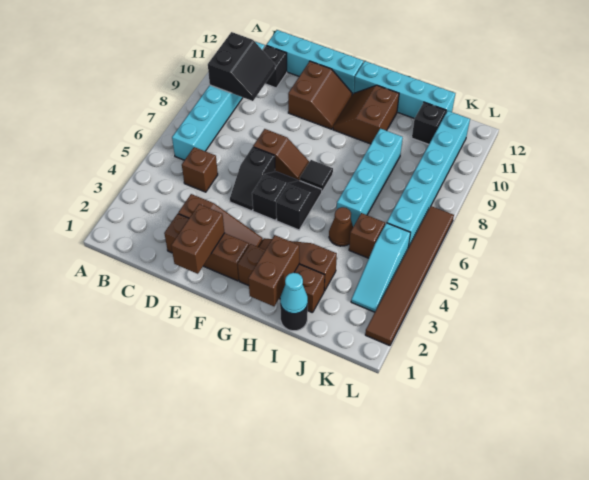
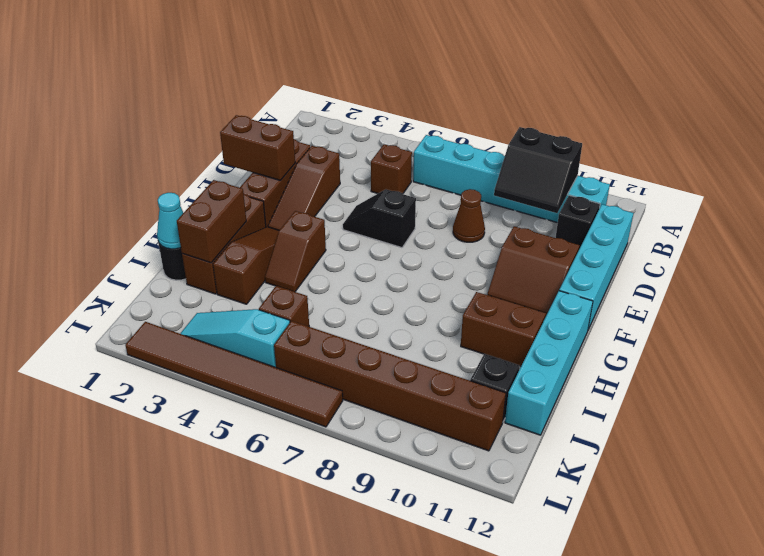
brown 1x2 slope [253,129,309,181] -> brown 1x2 slope moved to [265,211,326,292]
black 1x2 slope [252,172,298,220] -> none
black 1x2 slope [276,181,322,230] -> none
black 1x1 tile [300,160,333,191] -> none
brown 1x2 brick [248,235,299,306] -> brown 1x2 brick turned to [177,180,246,263]
brown 1x1 cone [329,207,353,246] -> brown 1x1 cone moved to [453,189,485,242]
cyan 1x4 brick [337,128,403,227] -> none
cyan 1x6 brick [387,111,470,248] -> brown 1x6 brick [274,321,506,451]

